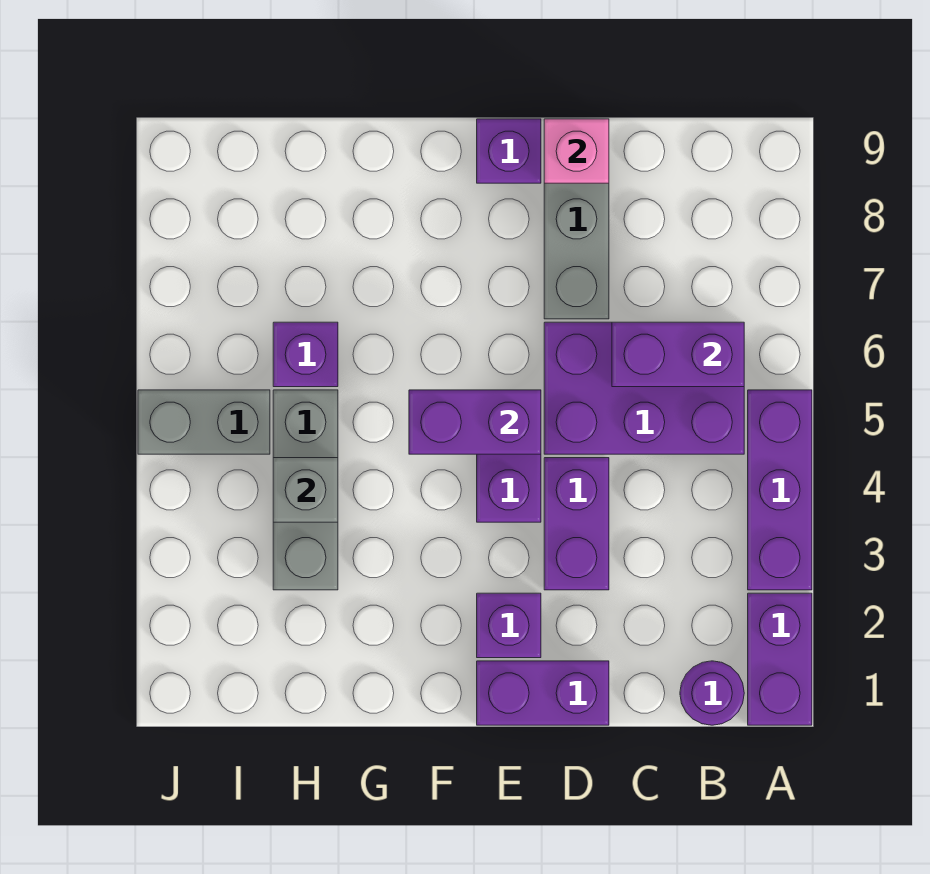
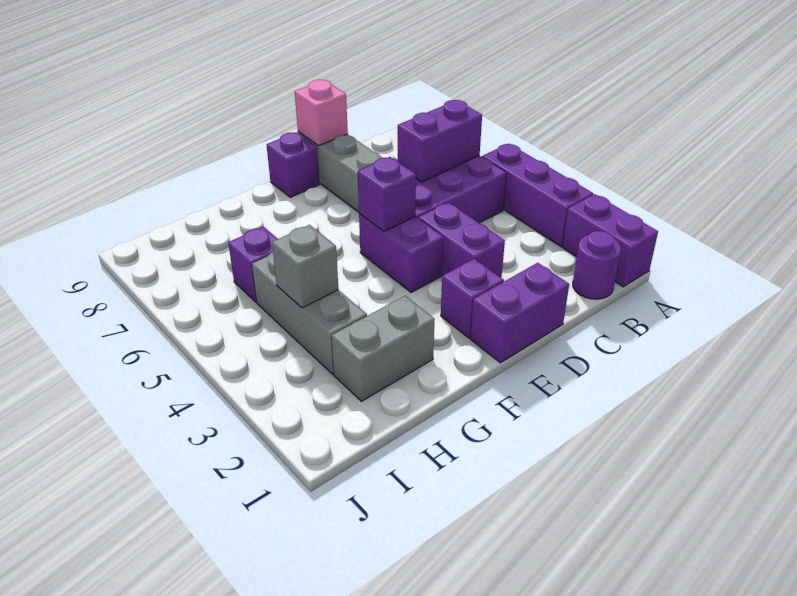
purple 1x2 brick [409,390,541,454] -> purple 1x1 brick [358,157,416,231]
grey 1x2 brick [138,390,270,454] -> grey 1x2 brick moved to [332,296,435,401]

